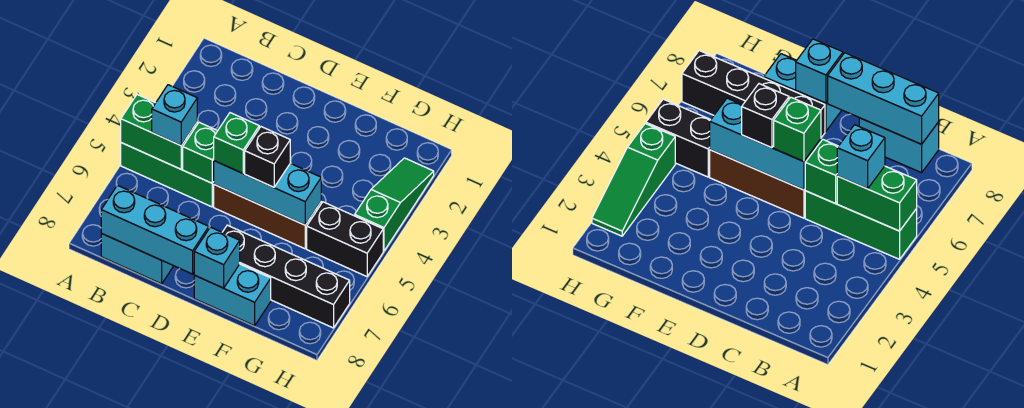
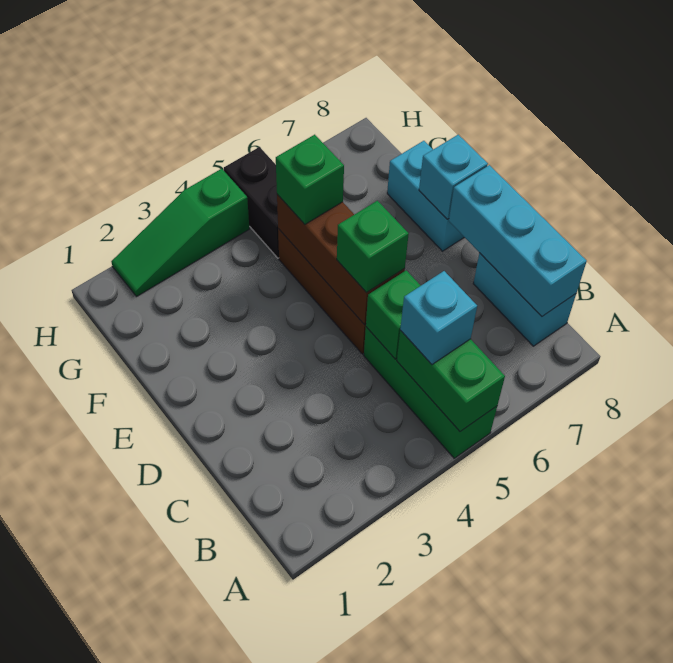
cyan 1x3 brick [214,161,321,225] -> brown 1x3 brick [277,195,405,325]
black 1x1 brick [245,127,290,187] -> none
black 1x4 brick [223,225,350,328] -> none
none -> green 1x1 brick [276,135,344,224]

